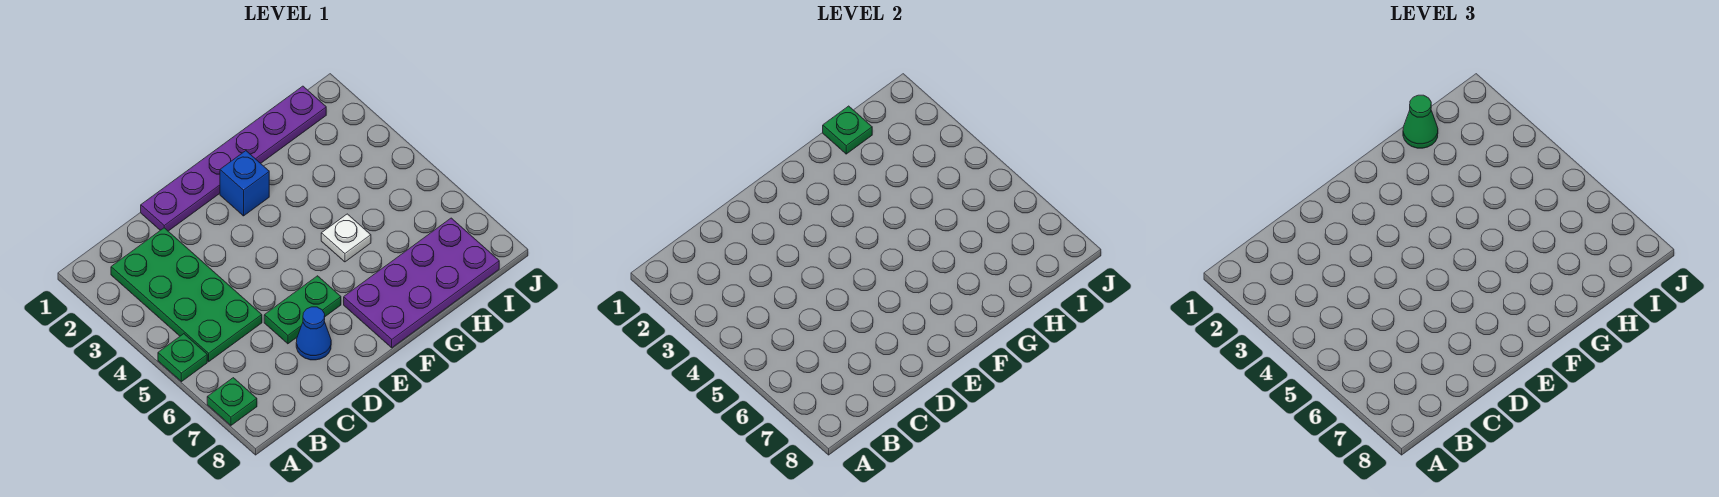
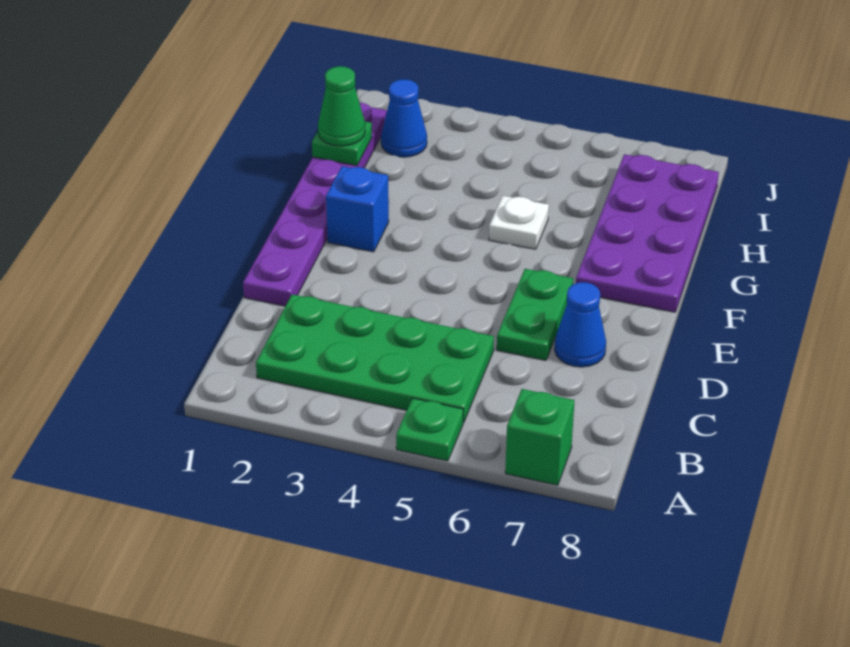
green 1x1 plate [207,378,257,425] -> green 1x1 brick [505,389,575,485]
none -> blue 1x1 cone [381,79,427,157]

